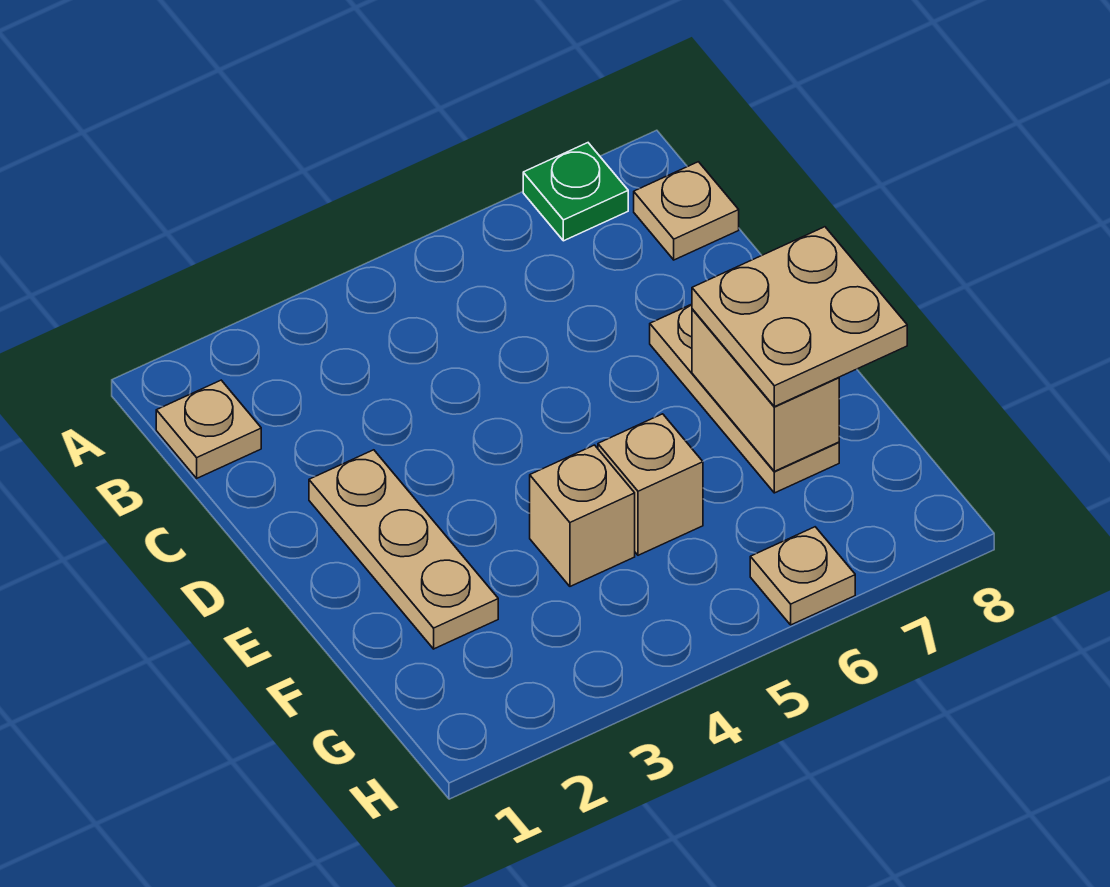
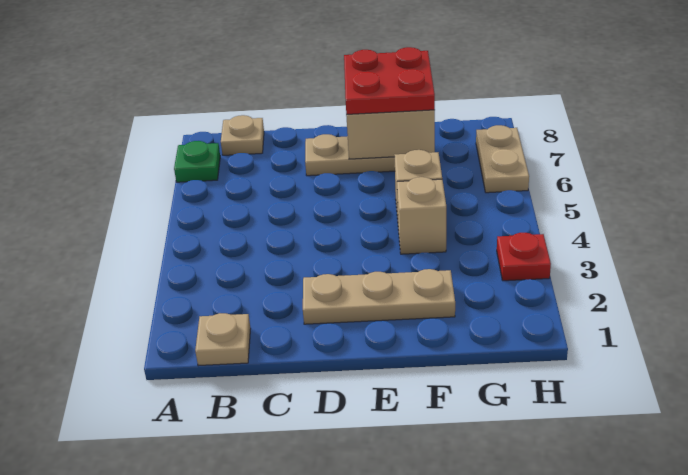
tan 2x2 plate [692,227,907,407] -> red 2x2 plate [344,47,435,114]
none -> red 1x1 plate [497,233,551,281]
tan 1x1 plate [750,527,855,625] -> tan 1x2 plate [476,125,529,193]

